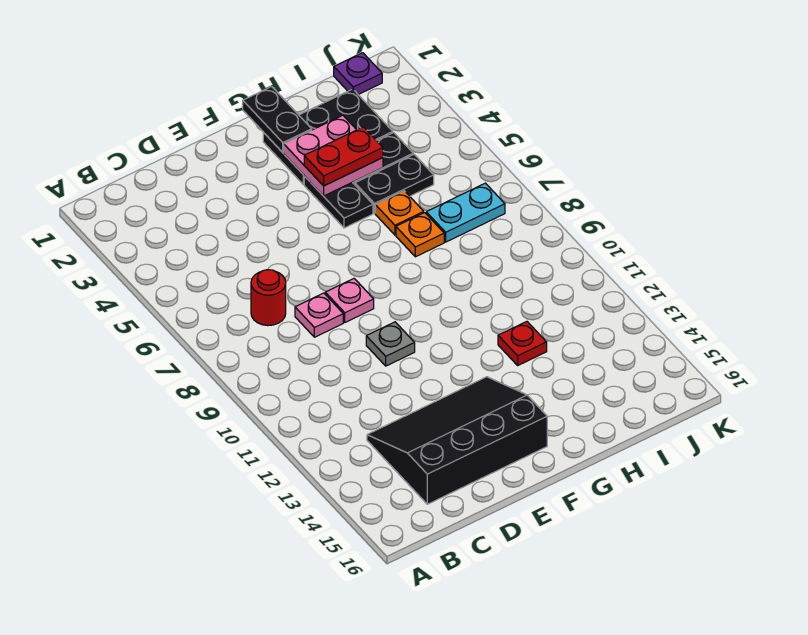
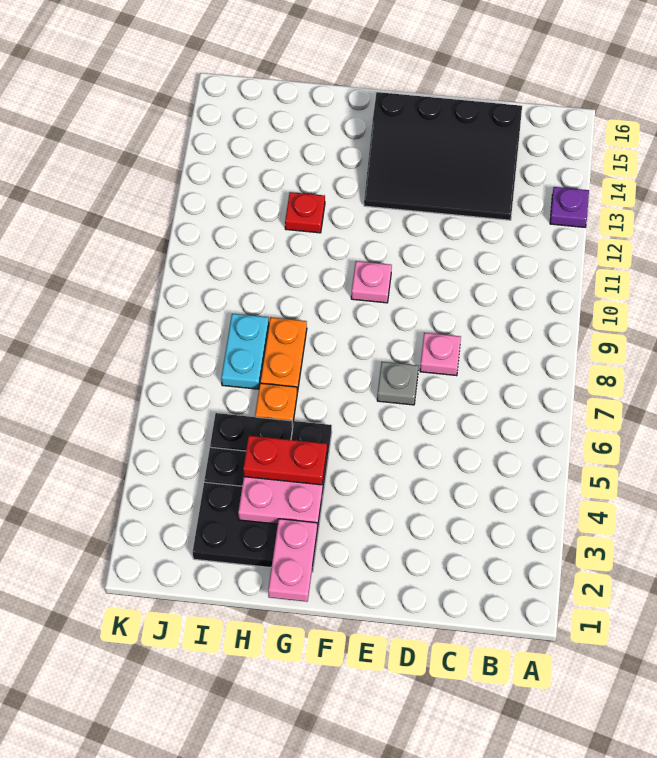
red 1x1 round brick [251,270,286,326] -> none
pink 1x1 plate [325,279,374,322] -> pink 1x1 plate moved to [351,261,392,303]
grey 1x1 plate [366,322,415,366] -> grey 1x1 plate moved to [377,362,418,405]
black 1x2 plate [243,86,312,152] -> pink 1x2 plate [268,519,317,602]
orange 1x1 plate [396,213,444,257] -> orange 1x2 plate [260,317,307,393]
cyan 1x2 plate [426,183,505,242] -> cyan 1x2 plate turned to [221,314,269,389]
purple 1x1 plate [334,53,382,95] -> purple 1x1 plate moved to [550,187,589,227]

